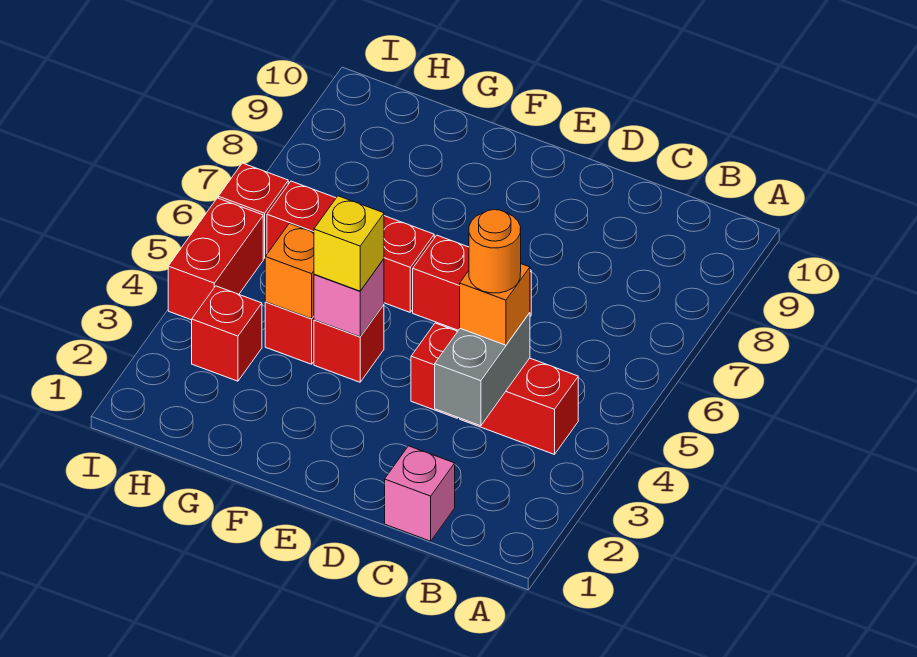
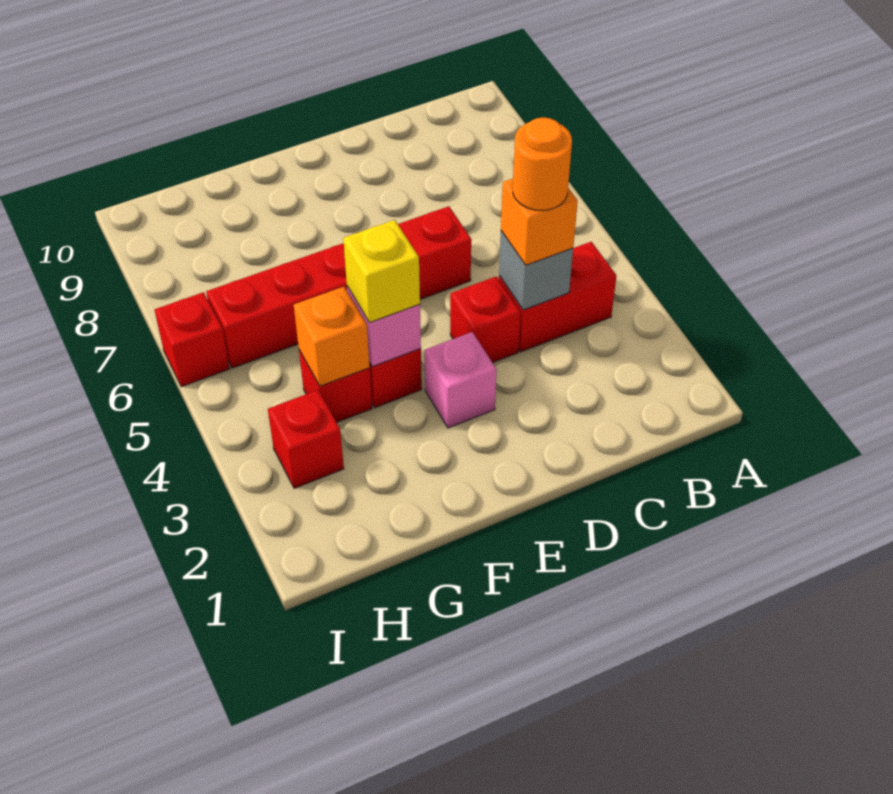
pink 1x1 brick [385,446,455,541] -> pink 1x1 brick moved to [424,332,497,428]
grey 1x2 brick [435,313,530,426] -> grey 1x1 brick [499,231,573,310]
red 1x2 brick [168,198,263,320] -> none

